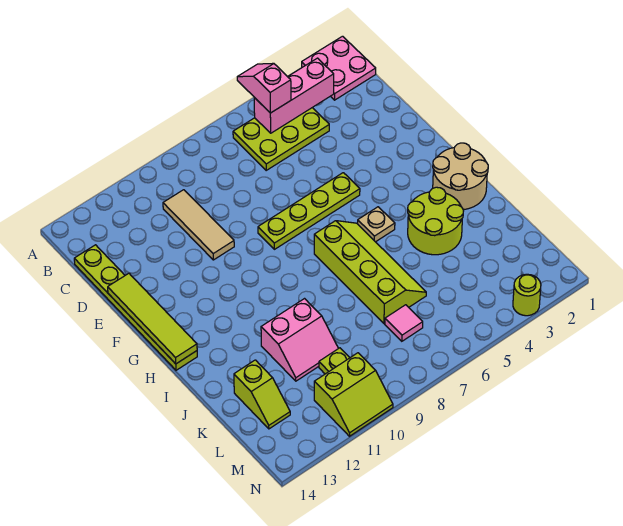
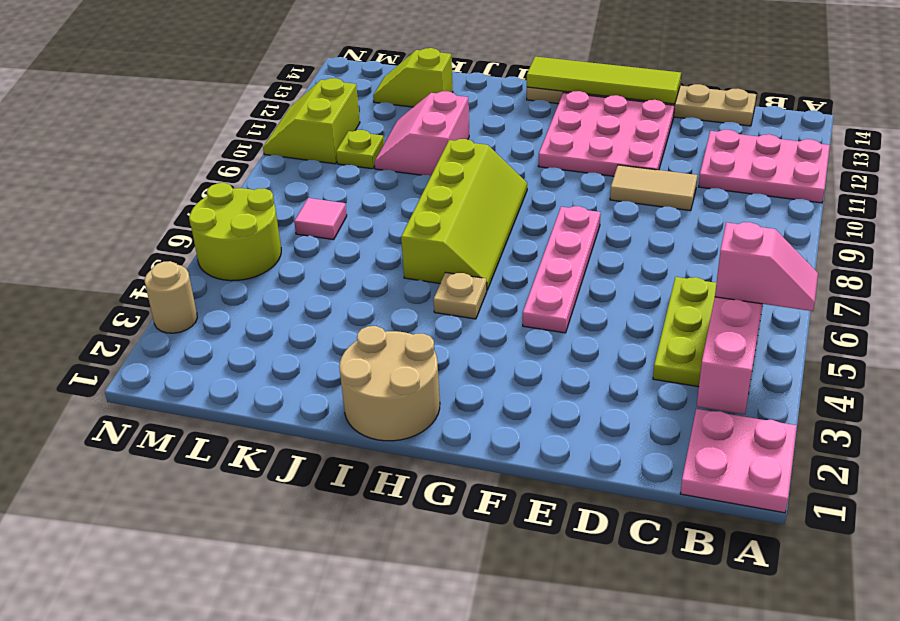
none -> pink 2x3 plate [699,130,830,203]
tan 1x3 tile [163,190,234,260] -> tan 1x2 tile [610,165,697,211]
lime 1x6 plate [74,245,197,370] -> tan 1x6 plate [527,84,756,126]
none -> pink 3x3 plate [538,91,674,176]
lime 1x4 plate [258,173,360,249] -> pink 1x4 plate [523,206,601,333]
lime 2x4 slope [314,221,426,323] -> lime 2x4 slope turned to [401,139,527,290]
lime 2x2 round brick [408,187,464,255] -> lime 2x2 round brick moved to [189,183,281,281]
lime 1x1 round brick [513,274,541,316] -> tan 1x1 round brick [145,261,197,333]

